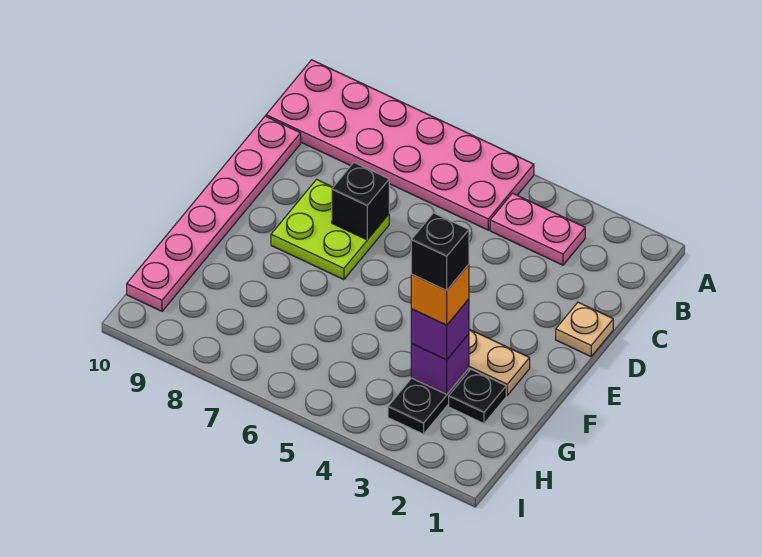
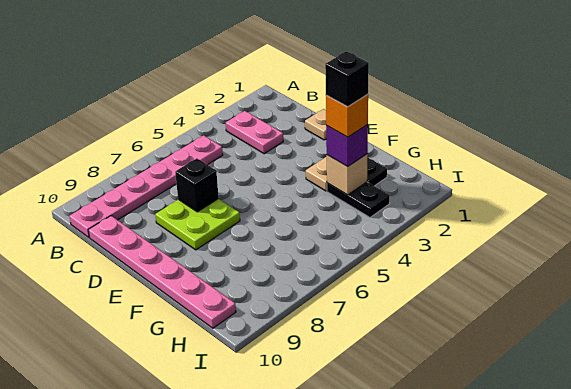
pink 2x6 plate [266,60,534,230] -> pink 1x6 plate [69,135,223,237]
pink 1x2 plate [490,193,585,265] -> pink 1x2 plate turned to [226,111,283,154]
purple 1x1 brick [411,334,469,394] -> tan 1x1 brick [327,154,368,195]

